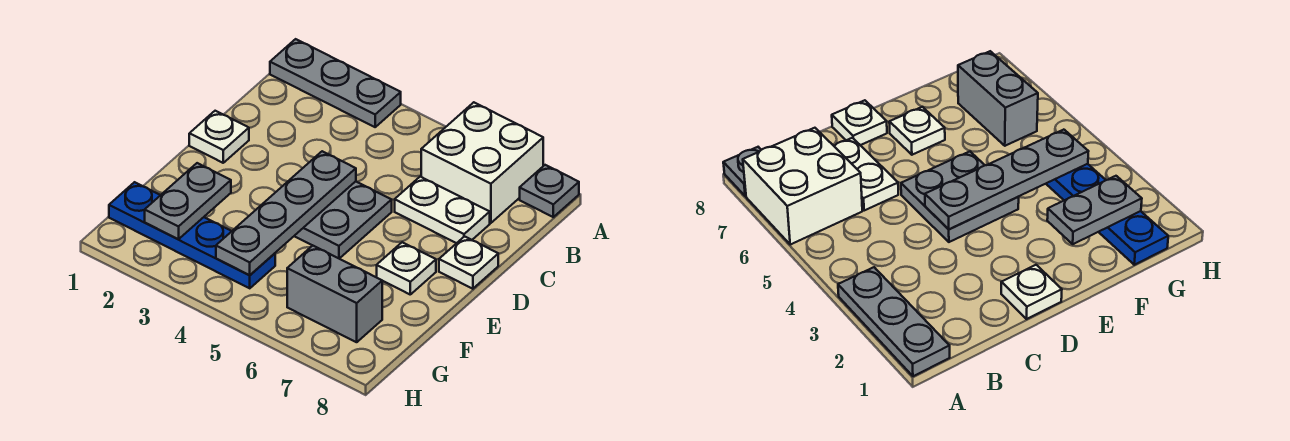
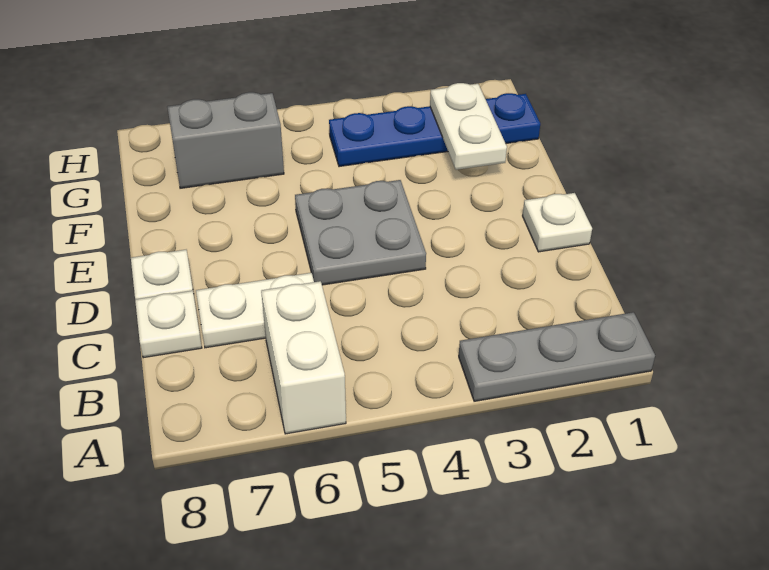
white 2x2 brick [421,102,543,223] -> white 1x2 brick [261,281,346,434]
grey 1x1 plate [520,165,579,217] -> none
grey 1x4 plate [216,151,356,275] -> none
white 1x1 plate [377,242,436,294] -> white 1x1 plate moved to [135,291,202,358]
grey 1x2 plate [145,163,231,239] -> white 1x2 plate [430,83,507,170]

